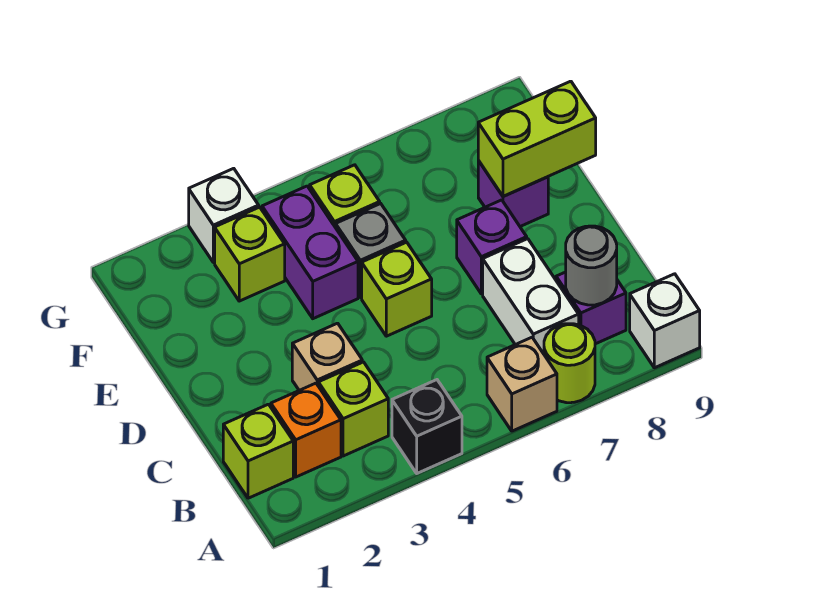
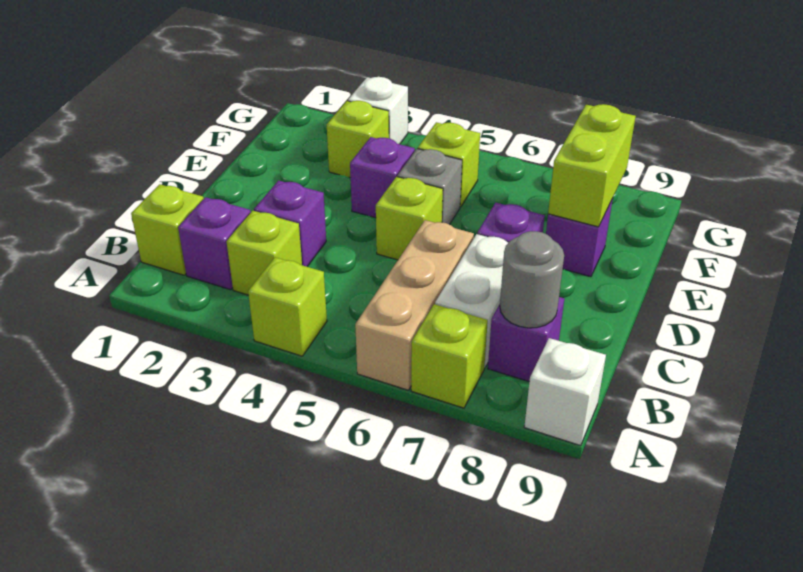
black 1x1 brick [392,380,462,473] -> lime 1x1 brick [248,257,327,356]
tan 1x1 brick [487,337,557,431] -> tan 1x3 brick [355,220,474,390]
lime 1x1 round brick [544,324,595,403] -> lime 1x1 brick [411,304,488,408]
orange 1x1 brick [271,383,341,477] -> purple 1x1 brick [178,197,251,290]
tan 1x1 brick [292,323,362,390] -> purple 1x1 brick [254,180,326,267]
purple 1x2 brick [262,186,358,319] -> purple 1x1 brick [350,137,415,218]
lime 1x2 brick [478,81,596,196] -> lime 1x2 brick turned to [548,104,636,227]

